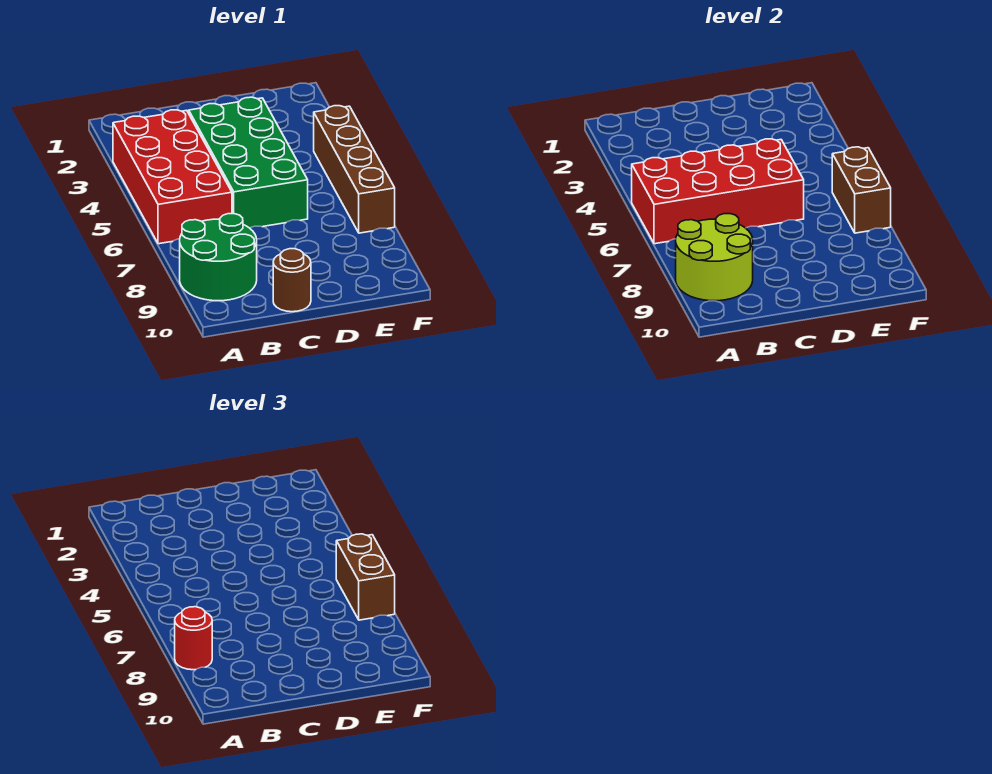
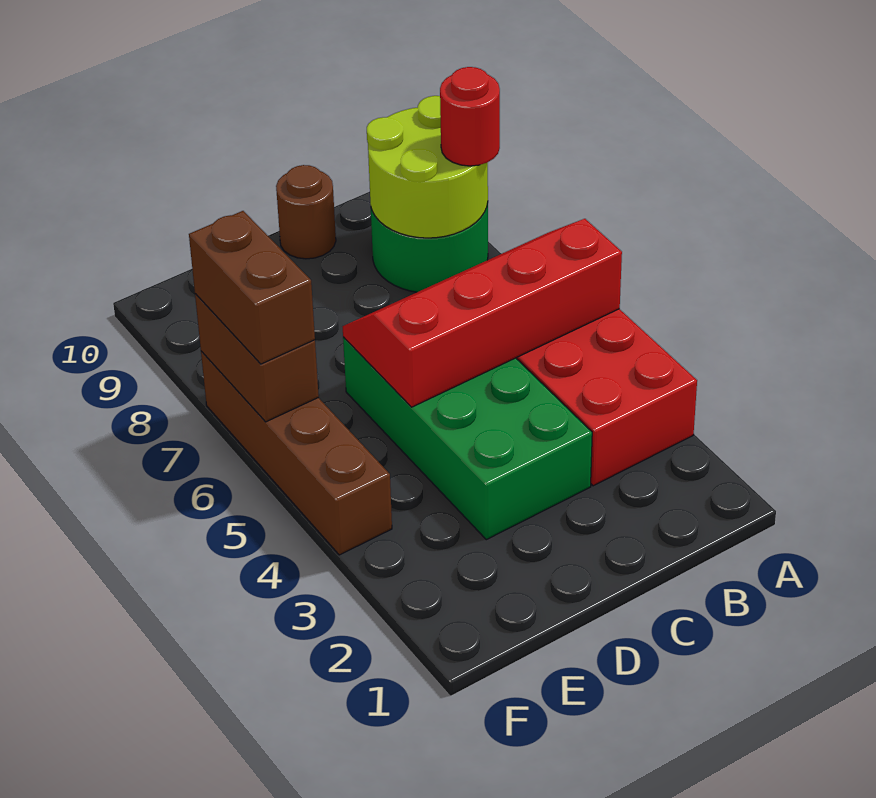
red 2x4 brick [632,139,804,244] -> red 2x4 slope [343,219,622,407]

